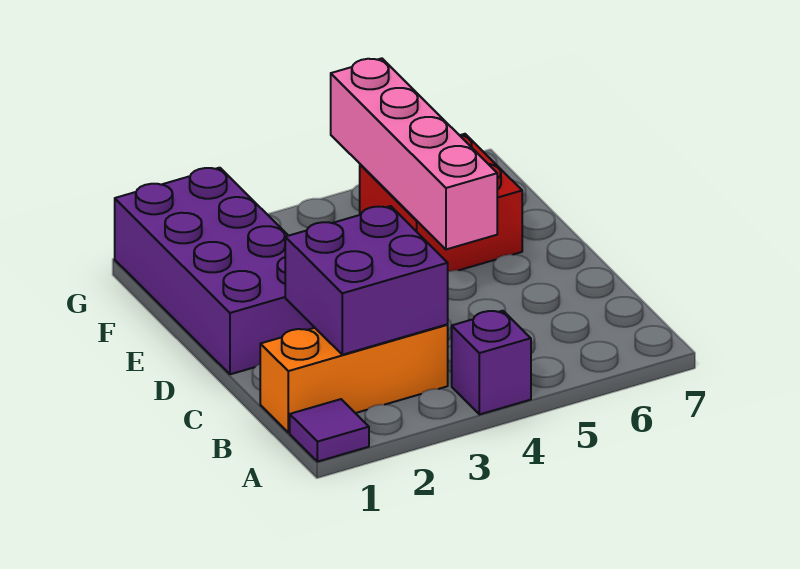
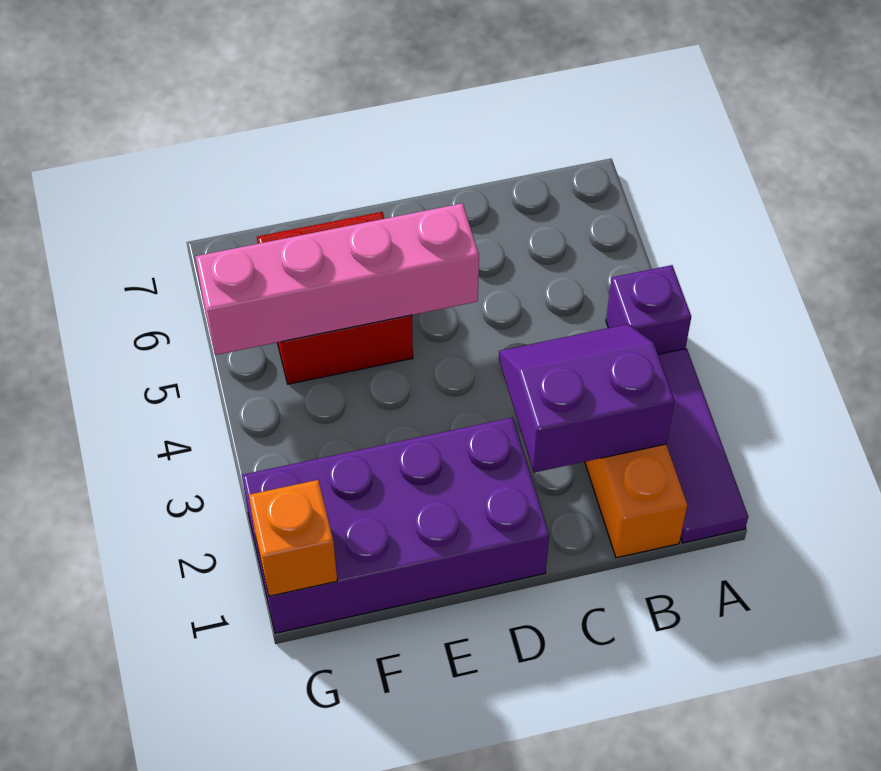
purple 1x1 tile [290,399,369,462] -> purple 1x3 tile [658,348,748,543]
purple 2x2 brick [285,206,448,355] -> purple 2x2 slope [499,324,674,472]
none -> orange 1x1 brick [249,480,337,596]

